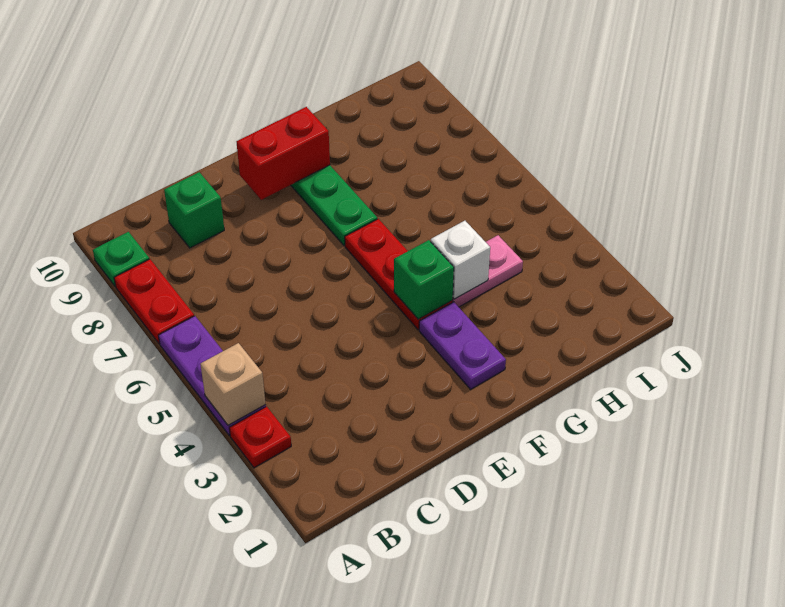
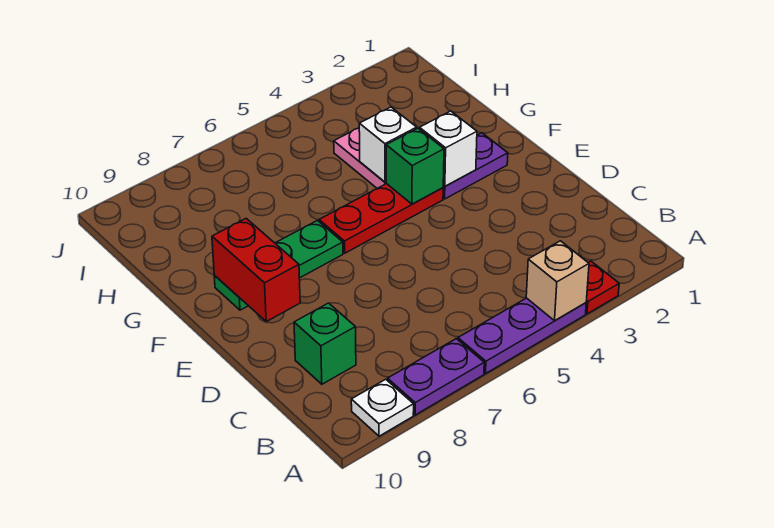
red 1x2 plate [114,259,194,344] -> purple 1x2 plate [388,339,484,415]
green 1x1 plate [93,232,149,286] -> white 1x1 plate [351,379,414,436]
none -> white 1x1 brick [420,111,477,186]

